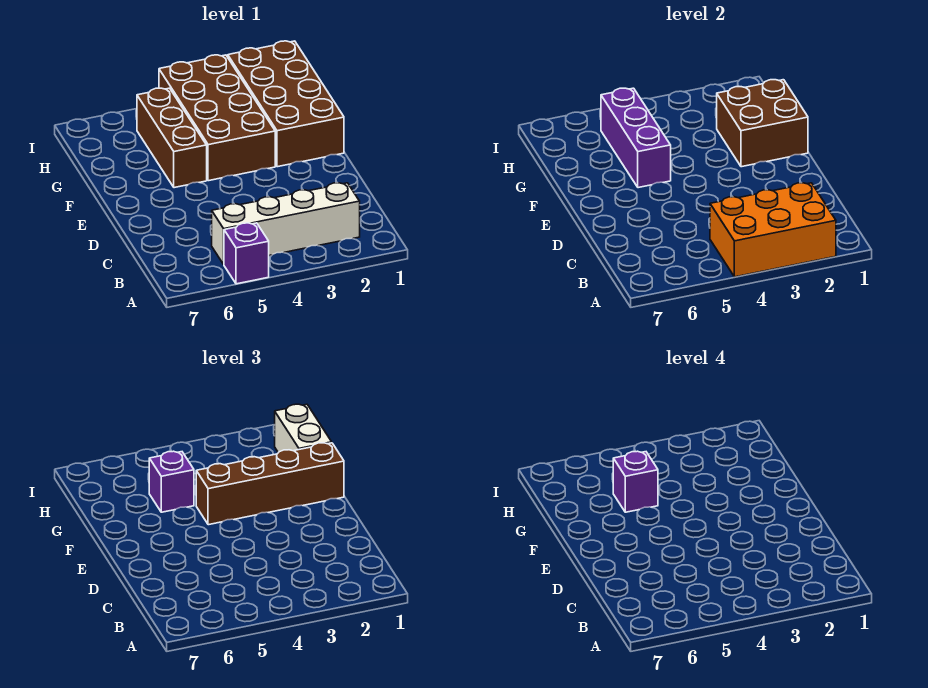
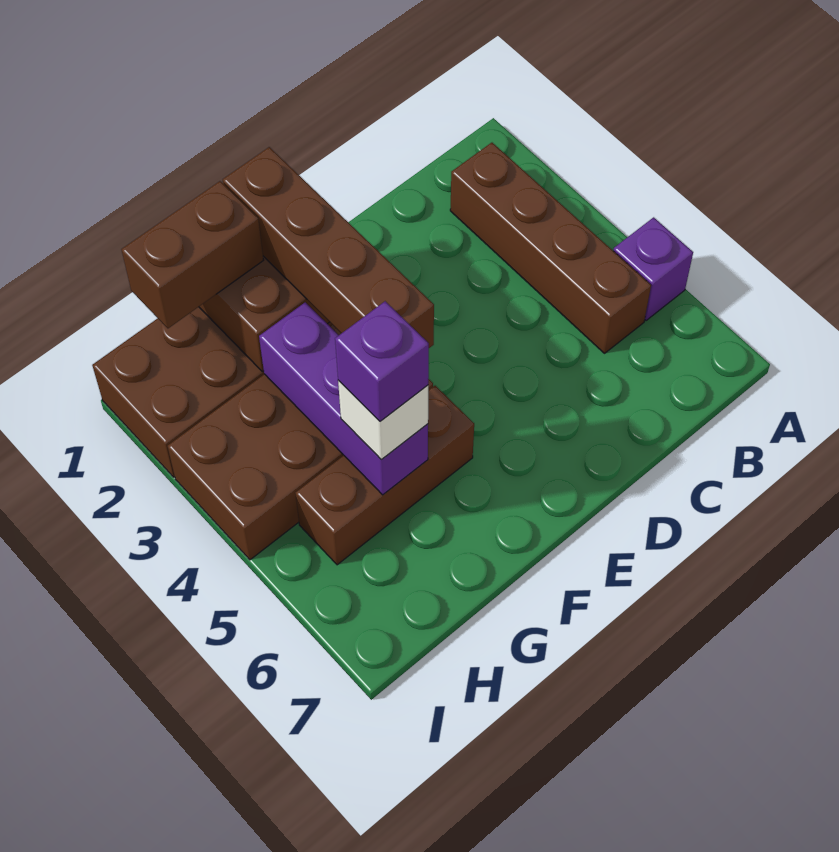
orange 2x3 brick [710,183,836,277] -> none
white 1x4 brick [212,183,360,264] -> brown 1x4 brick [450,143,651,353]
purple 1x3 brick [601,88,671,188] -> purple 1x3 brick turned to [259,302,428,495]
white 1x2 brick [275,404,332,452] -> brown 1x2 brick [121,181,263,328]
purple 1x1 brick [149,451,194,512] -> white 1x1 brick [338,380,428,460]

